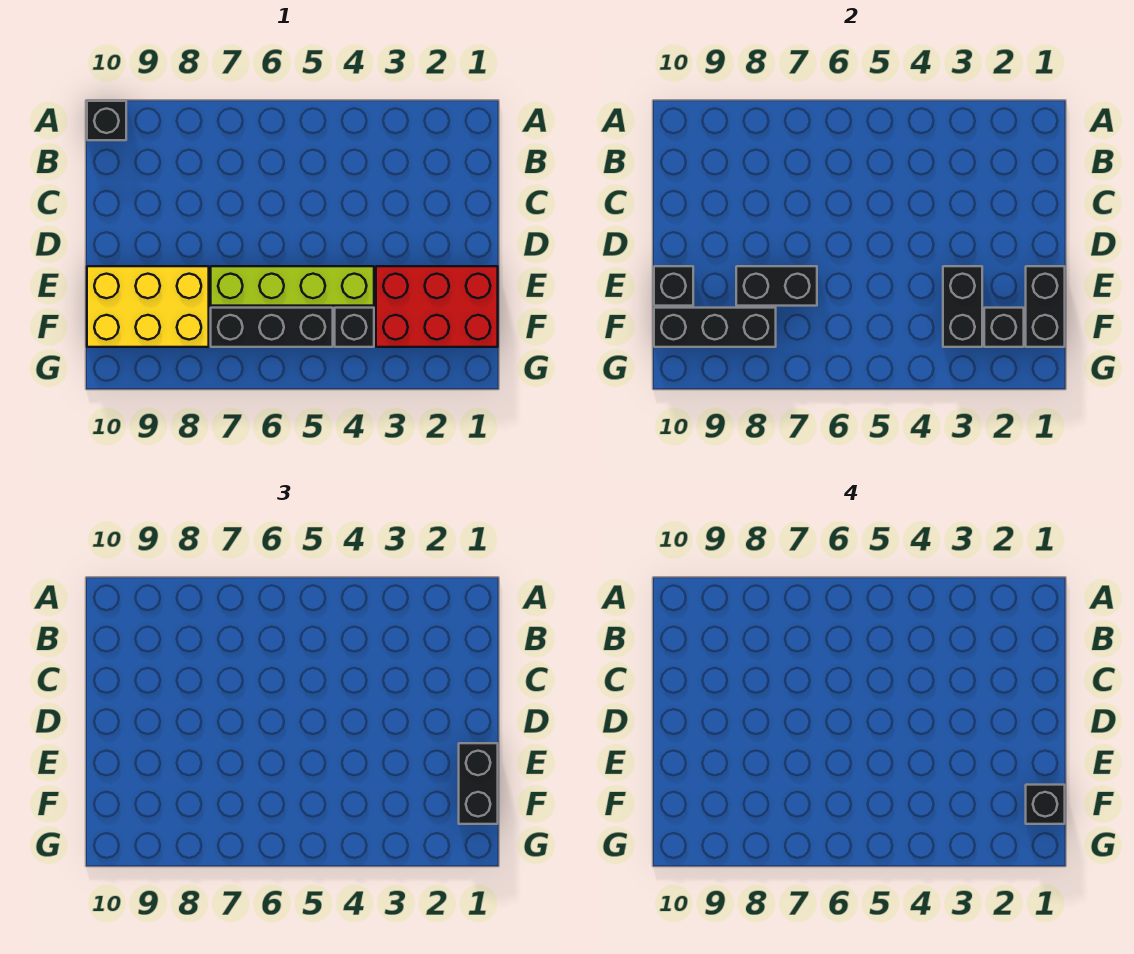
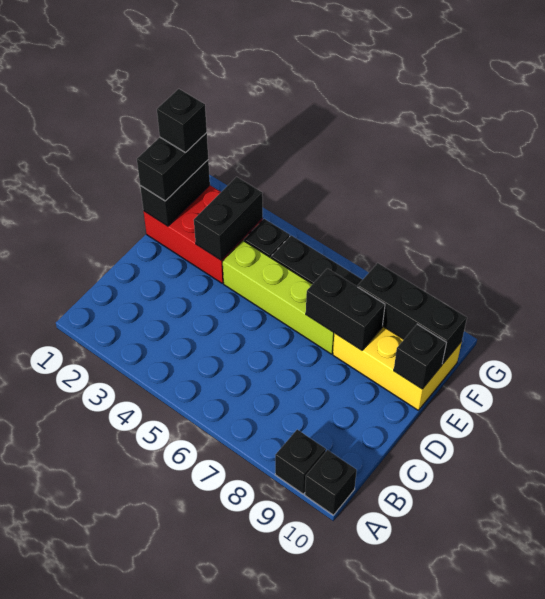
black 1x1 brick [984,308,1024,347] -> black 1x1 brick moved to [275,430,326,494]

